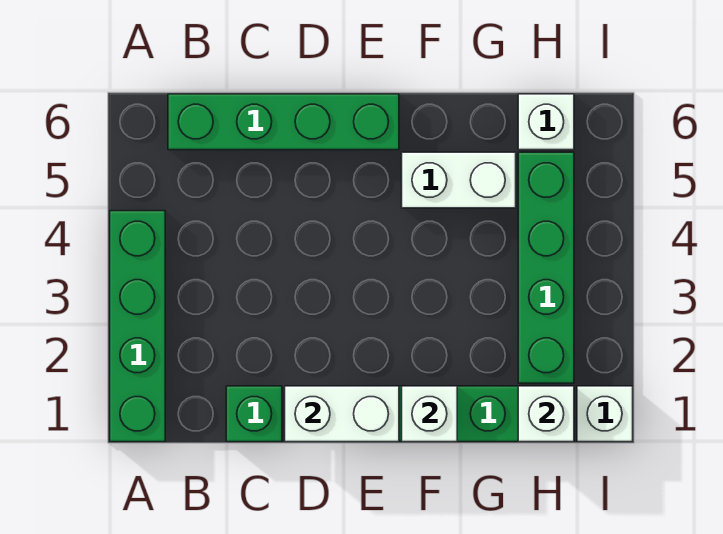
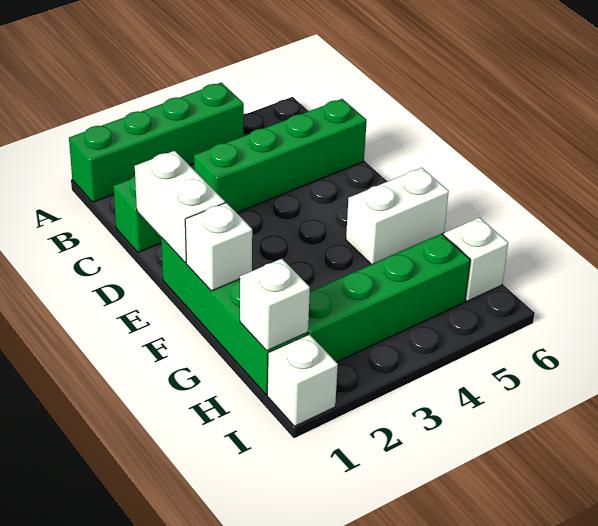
green 1x4 brick [168,94,399,150] -> green 1x4 brick turned to [194,99,367,213]
white 1x2 brick [402,152,516,208] -> white 1x2 brick turned to [346,168,449,264]

